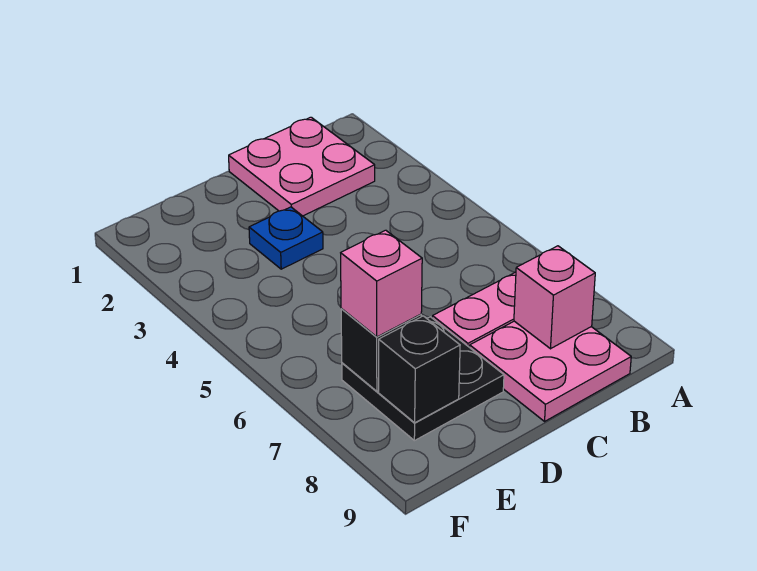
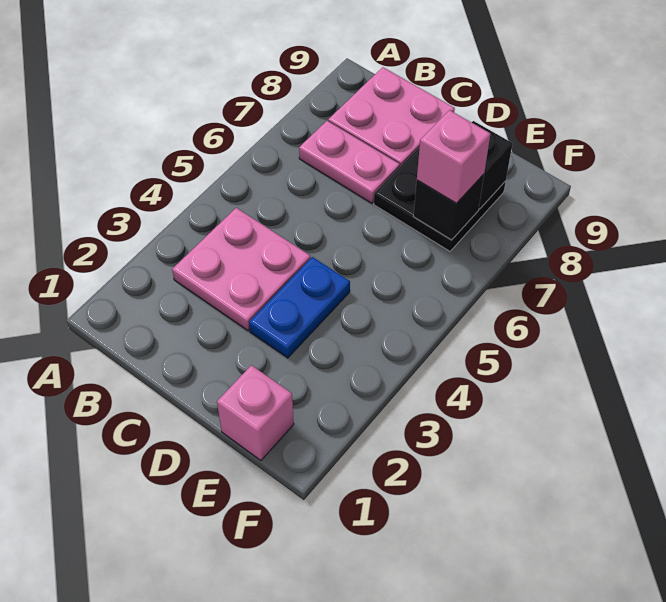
pink 2x2 plate [229,117,375,216] -> pink 2x2 plate moved to [172,208,311,331]
pink 1x1 brick [514,246,595,349] -> pink 1x1 brick moved to [217,365,294,460]
blue 1x1 plate [249,207,323,269] -> blue 1x2 plate [249,257,350,358]

